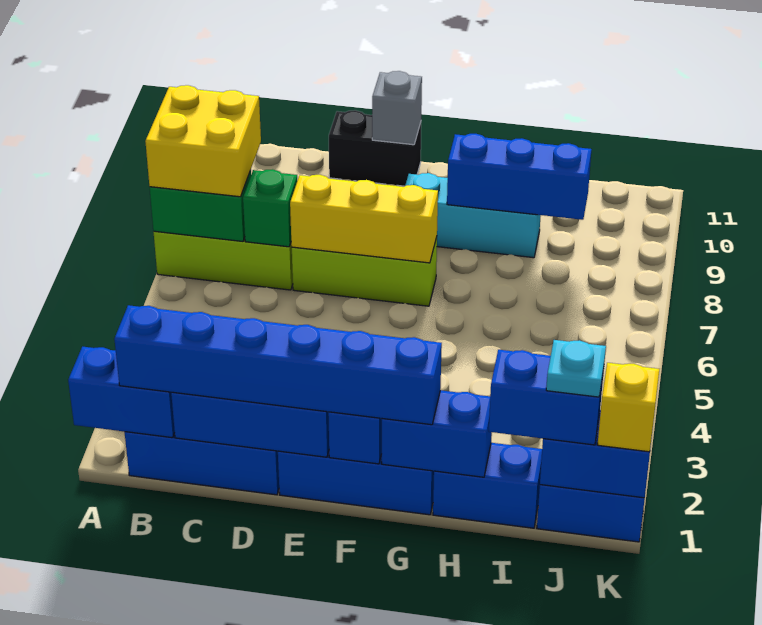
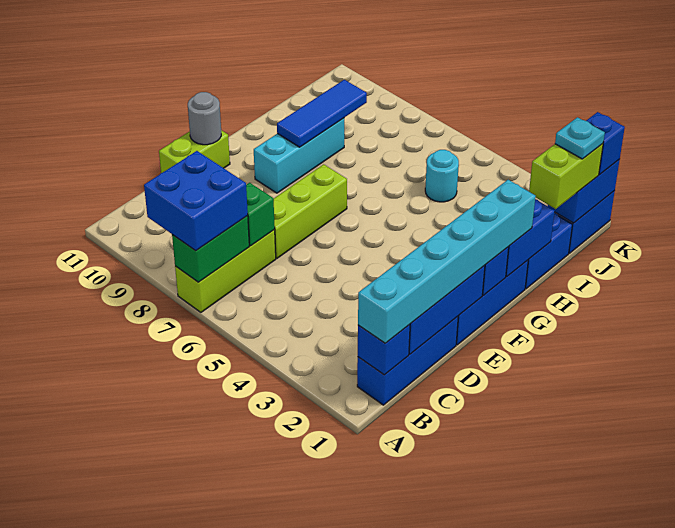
blue 1x2 brick [68,347,175,438] -> blue 1x1 brick [358,324,410,375]
yellow 2x2 brick [145,85,261,197] -> blue 2x2 brick [144,151,248,251]
blue 1x6 brick [114,305,442,425] -> cyan 1x6 brick [358,180,536,343]
yellow 1x3 brick [290,175,438,263] -> none
black 1x2 brick [329,110,421,186] -> lime 1x2 brick [159,130,230,173]
grey 1x1 brick [372,71,422,145] -> grey 1x1 round brick [188,92,221,145]
blue 1x3 brick [447,134,591,220] -> blue 1x3 tile [277,80,367,147]
blue 1x2 brick [489,350,604,445] -> lime 1x2 brick [529,144,603,209]
none -> cyan 1x1 round brick [425,150,459,202]
yellow 1x1 brick [598,363,659,452] -> blue 1x1 brick [586,112,625,175]

